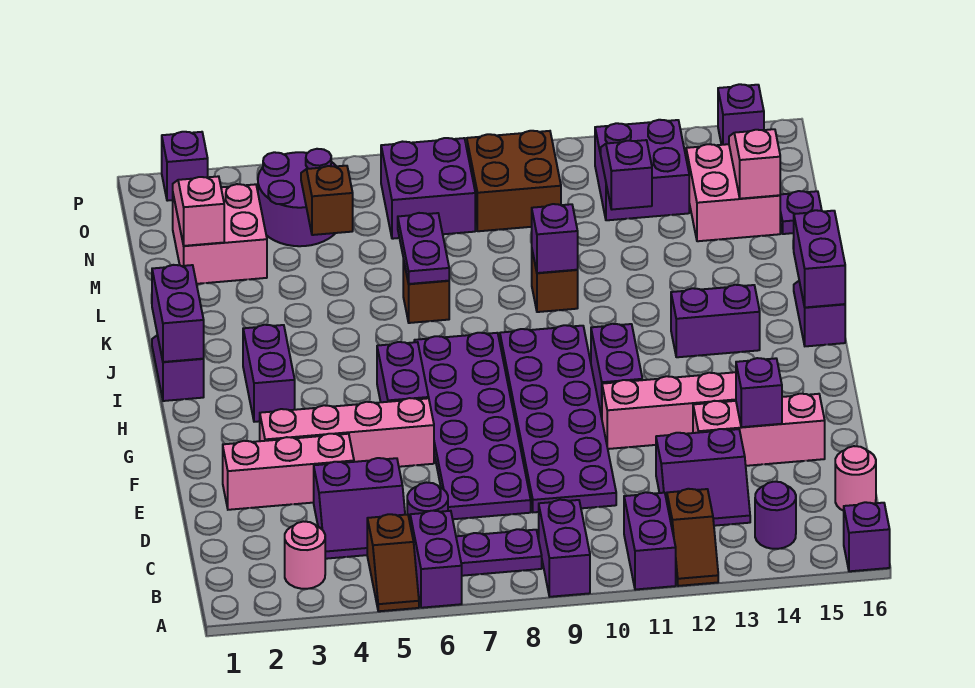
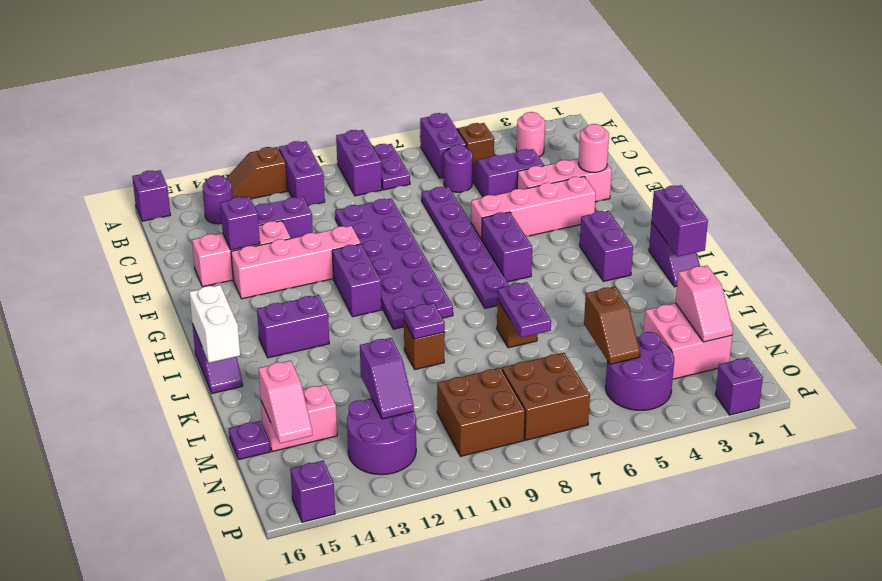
brown 1x2 slope [667,489,718,586] -> brown 1x2 slope turned to [226,147,287,199]
purple 1x2 plate [456,529,542,576] -> purple 1x2 plate turned to [373,144,410,190]
pink 1x1 round brick [835,446,876,511] -> pink 1x1 round brick moved to [579,124,609,173]
purple 2x6 plate [414,333,531,519] -> purple 1x6 plate [422,187,509,308]
purple 1x2 brick [794,210,845,307] -> white 1x2 brick [189,285,240,363]
purple 1x1 brick [532,204,578,273] -> purple 1x1 plate [404,303,445,339]
pink 2x2 brick [686,144,780,241] -> pink 1x2 brick [261,385,337,452]
purple 2x2 brick [381,138,475,239] -> brown 2x2 brick [502,353,590,440]
purple 2x2 brick [595,120,689,220] -> purple 2x2 round brick [347,398,416,475]

